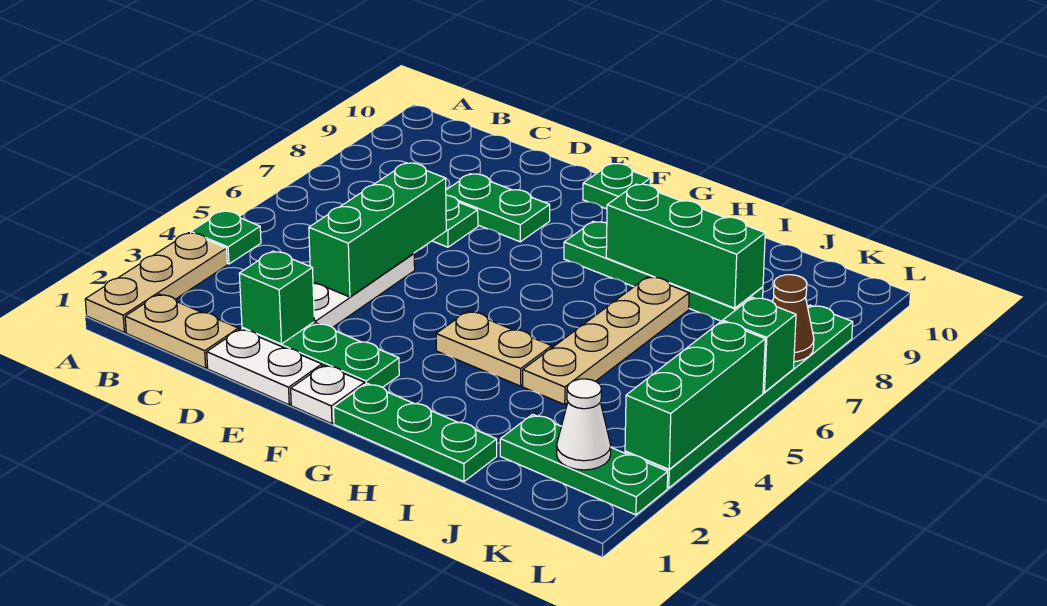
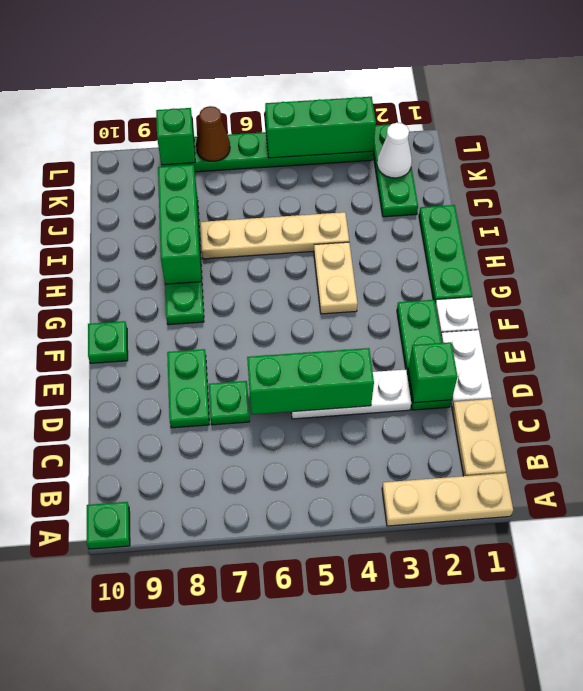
green 1x1 plate [191,211,261,264] -> green 1x1 plate moved to [87,502,130,549]
green 1x1 brick [723,297,796,392] -> green 1x1 brick moved to [156,108,195,165]

